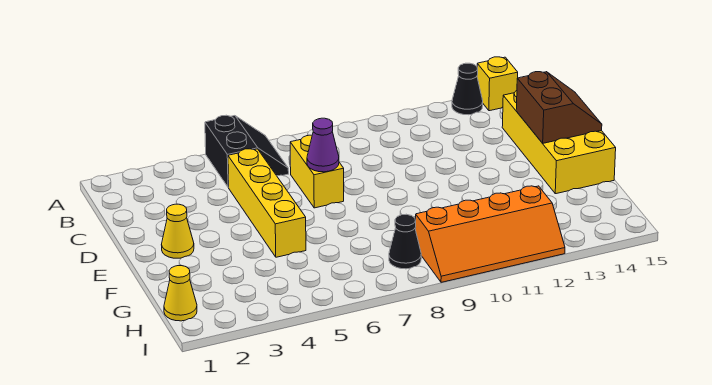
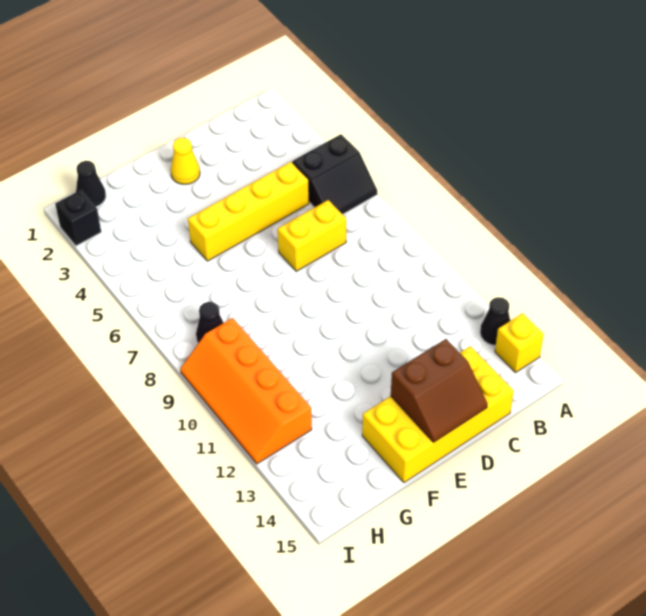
purple 1x1 cone [307,118,339,172] -> none
yellow 1x1 cone [164,266,197,321] -> black 1x1 cone [76,161,106,206]
none -> black 1x1 brick [55,190,101,246]

